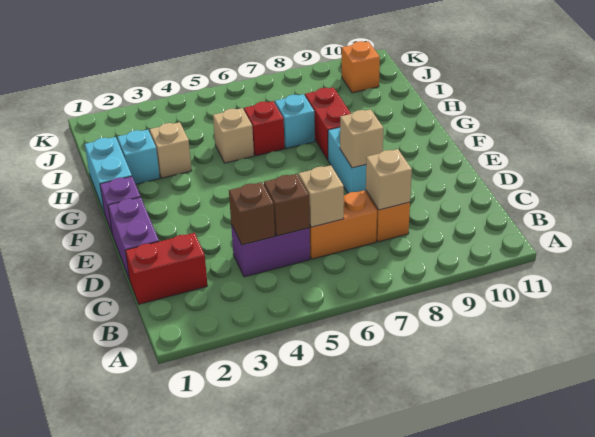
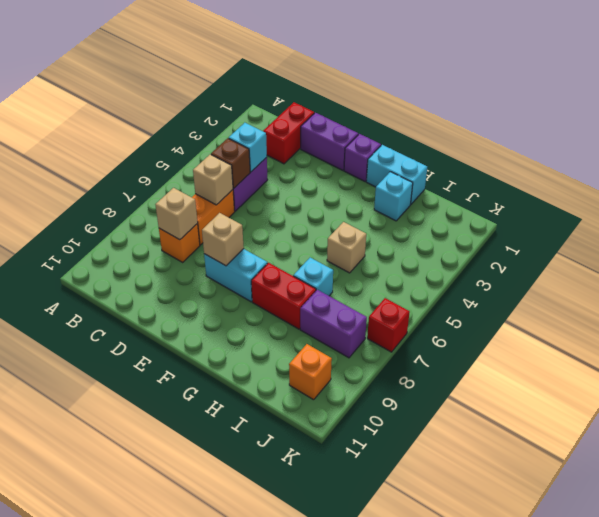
brown 1x1 brick [229,182,275,245] -> cyan 1x1 brick [229,123,267,172]
tan 1x1 brick [150,122,192,178] -> none
red 1x1 brick [244,101,285,156] -> red 1x1 brick moved to [367,298,410,352]
none -> purple 1x2 brick [300,290,367,358]

